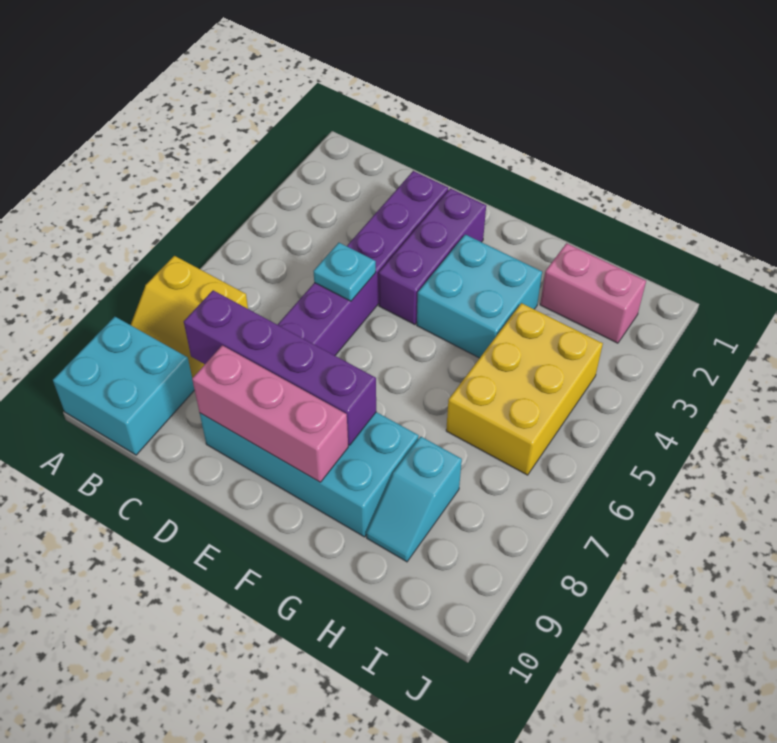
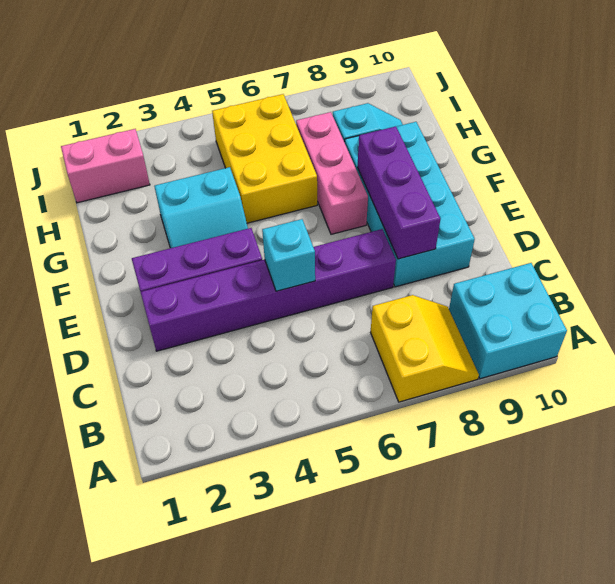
purple 1x4 brick [184,290,376,445] -> purple 1x3 brick [357,126,440,259]
cyan 1x1 plate [314,243,376,301] -> cyan 1x1 brick [262,219,315,291]
pink 1x3 brick [192,345,348,482] -> pink 1x3 brick moved to [296,112,368,234]
cyan 2x2 brick [417,235,542,358] -> cyan 2x2 slope [154,167,248,248]
pink 1x2 brick [540,243,646,343] -> pink 1x2 brick turned to [61,129,150,203]
yellow 2x3 brick [446,303,603,475] -> yellow 2x3 brick turned to [212,94,317,223]

